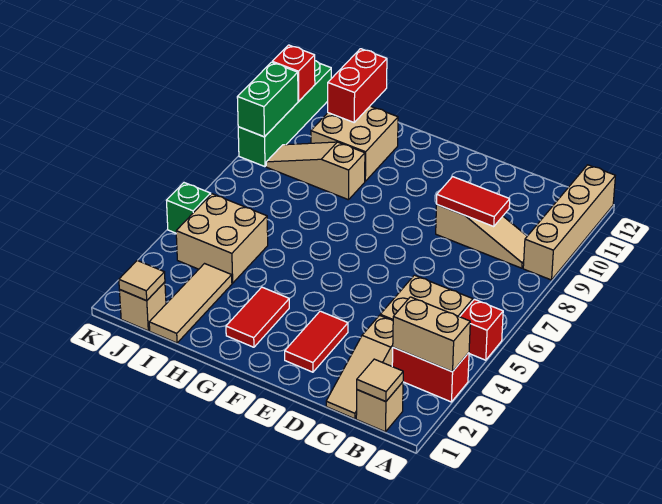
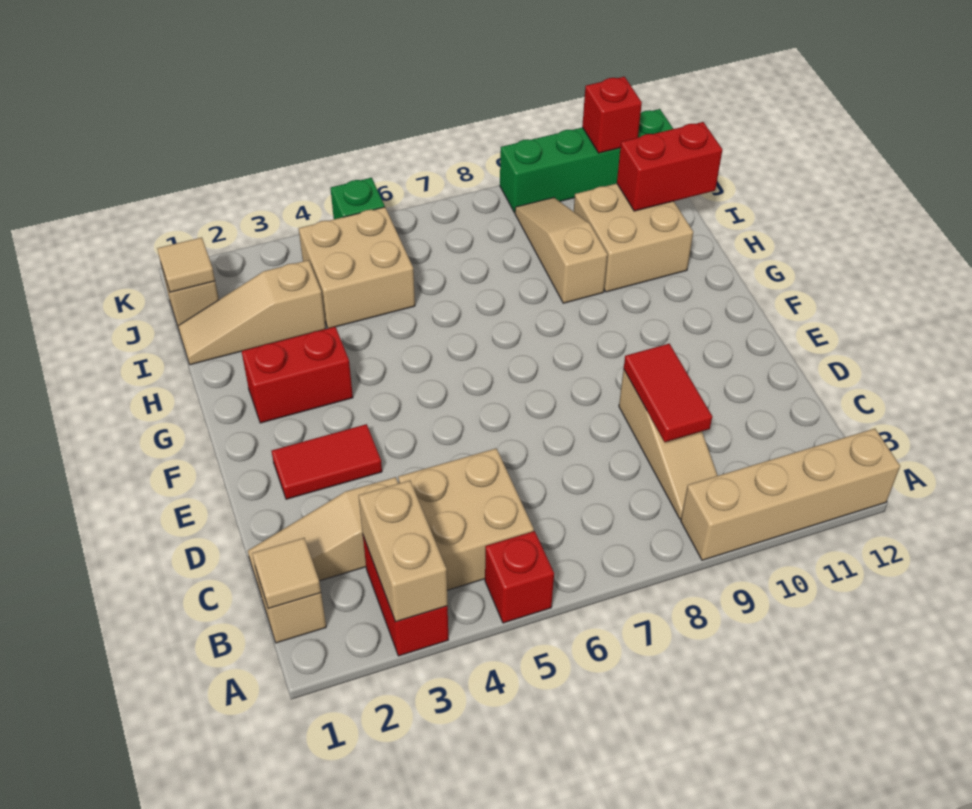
red 1x2 tile [226,287,289,347] -> red 1x2 brick [242,327,353,423]
tan 1x3 tile [149,264,232,343] -> tan 1x3 slope [178,260,326,365]
green 1x2 brick [237,62,298,137] -> none

